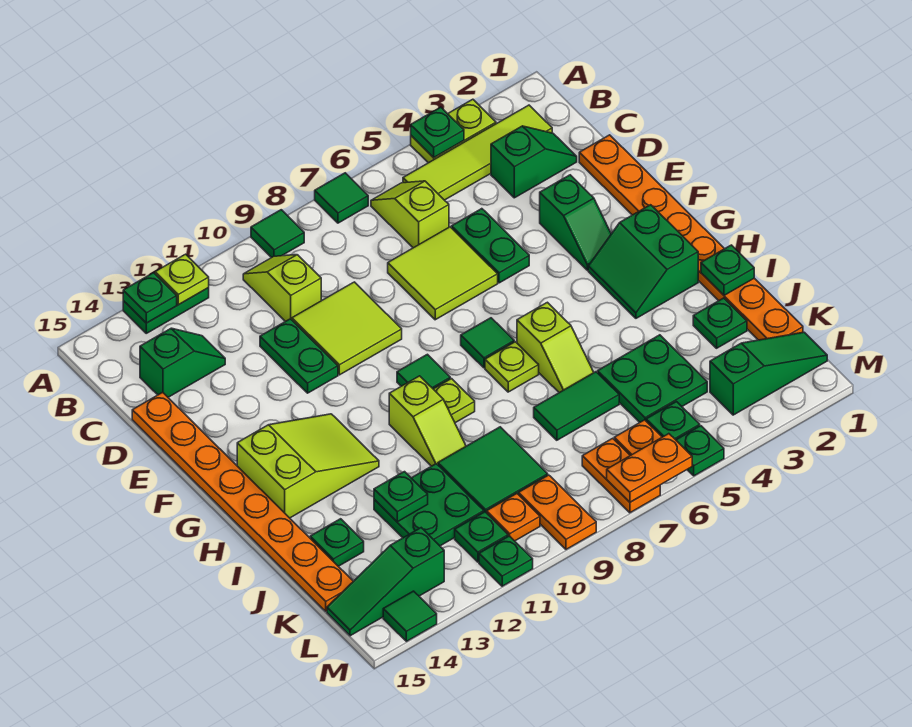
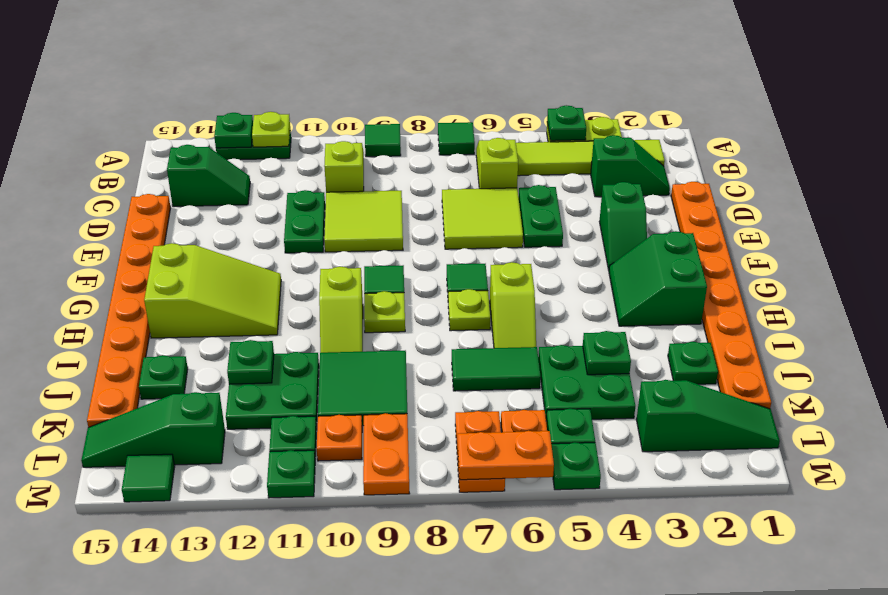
green 1x1 plate [701,245,754,295] -> green 1x1 plate moved to [583,331,631,375]

